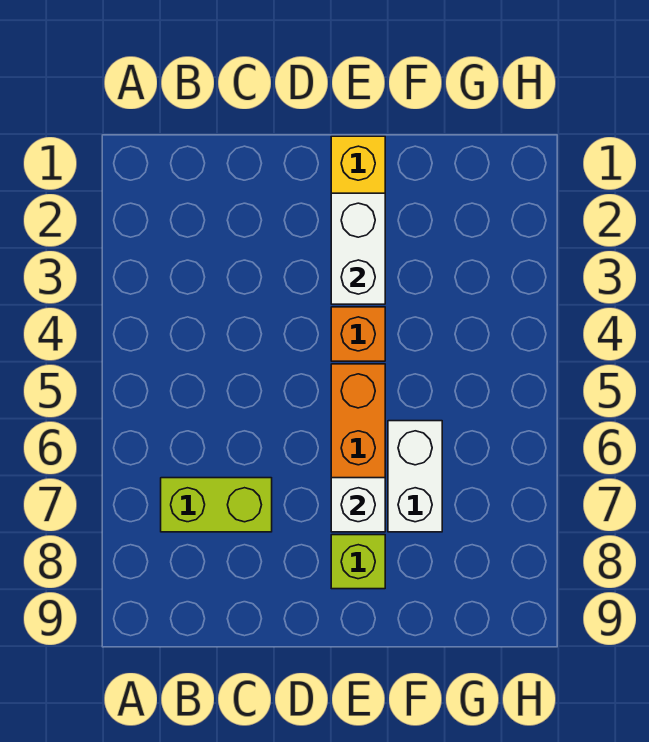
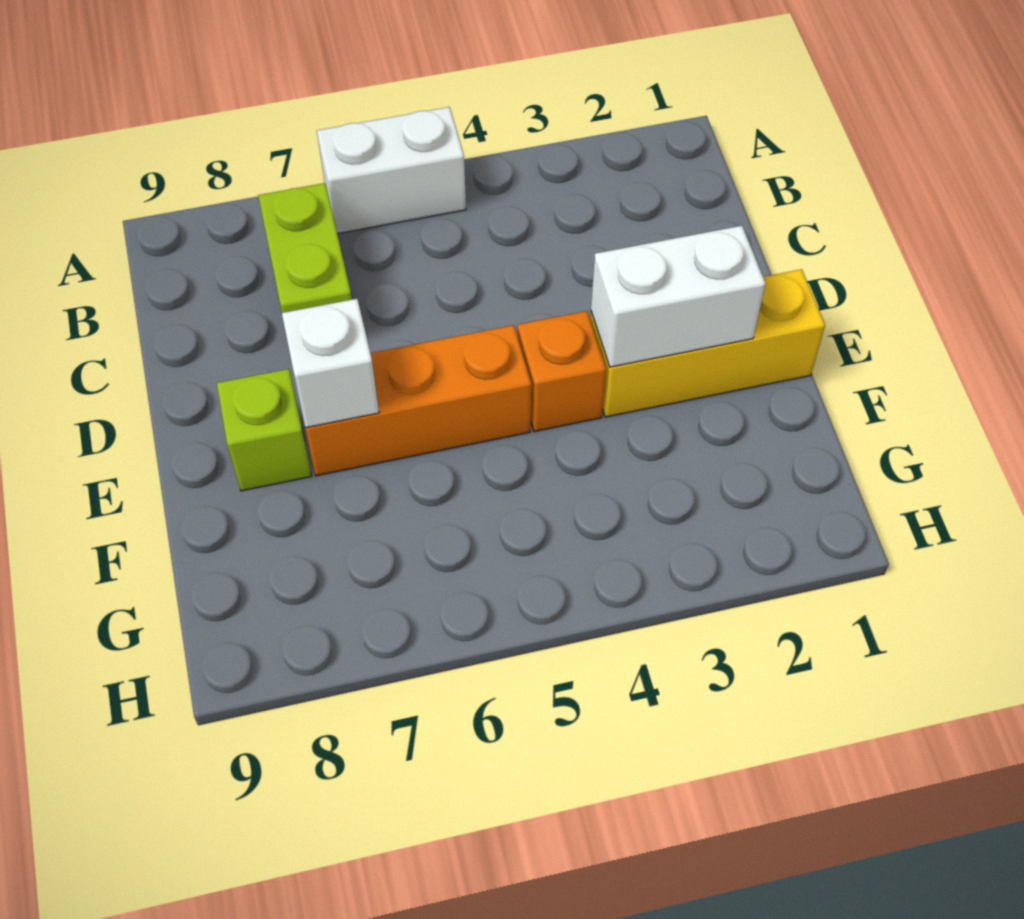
white 1x2 brick [388,421,442,532] -> white 1x2 brick moved to [317,107,466,234]

